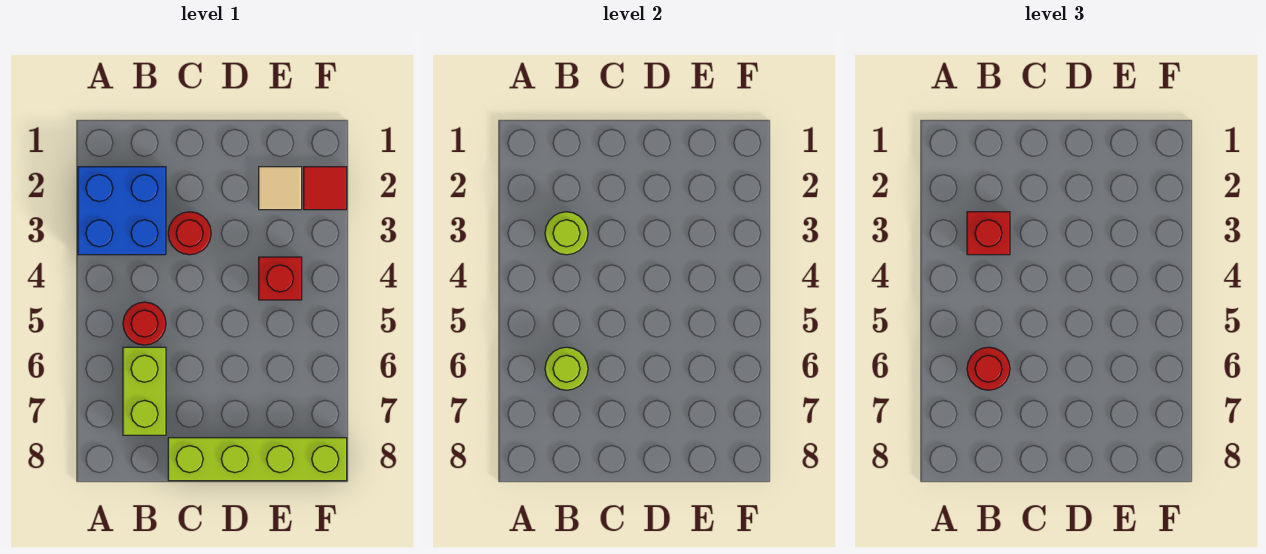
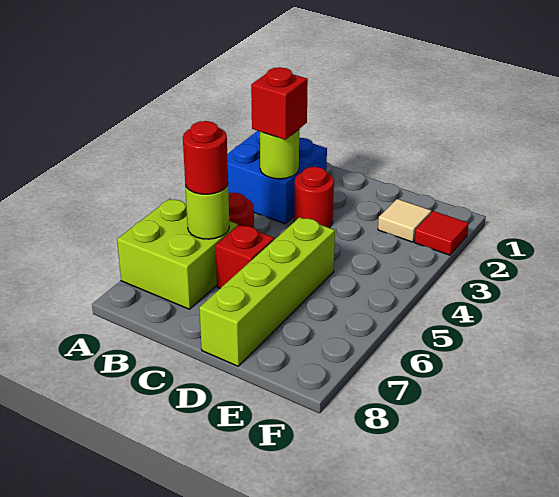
lime 1x2 brick [123,347,166,435] -> lime 2x2 brick [117,199,238,309]
lime 1x4 brick [168,438,347,481] -> lime 1x4 brick turned to [199,217,335,366]
red 1x1 brick [259,257,302,300] -> red 1x1 brick moved to [215,225,274,288]

